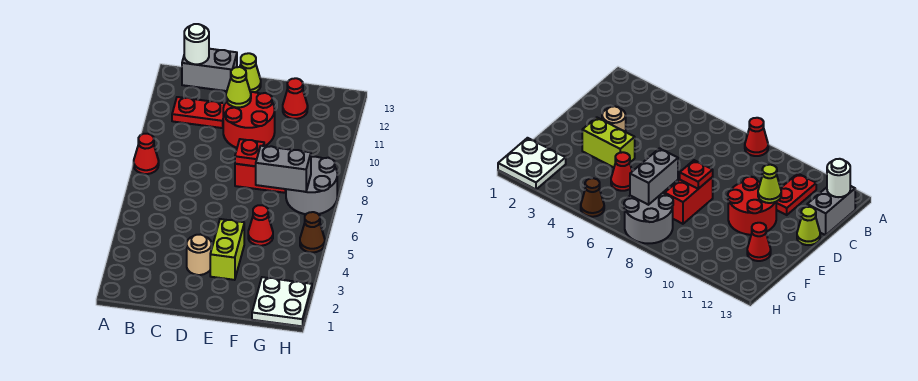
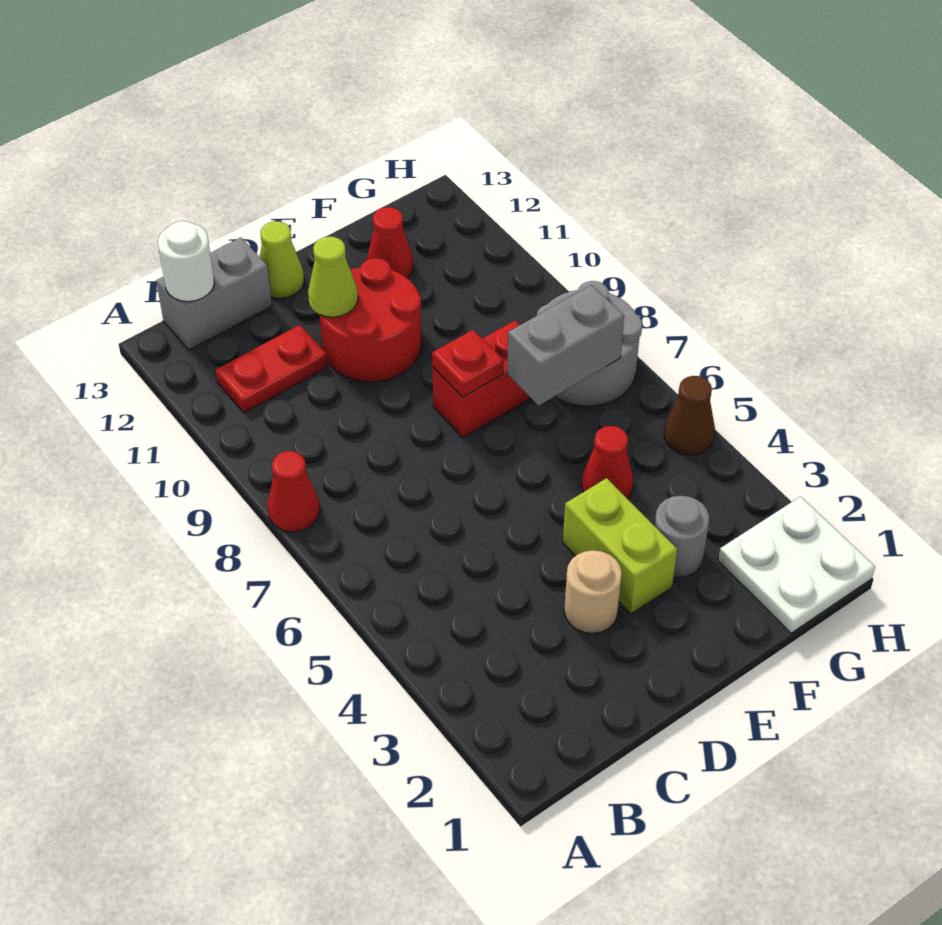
none -> grey 1x1 round brick [655,496,709,578]

